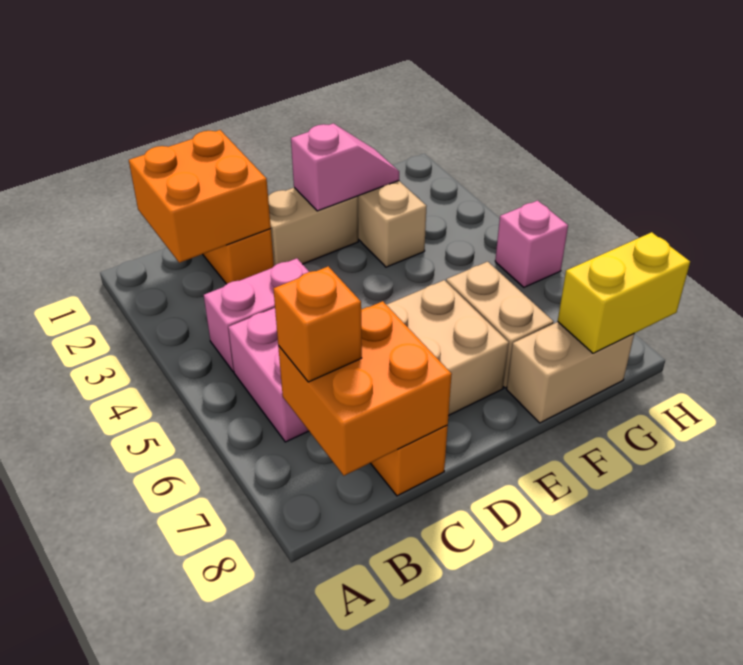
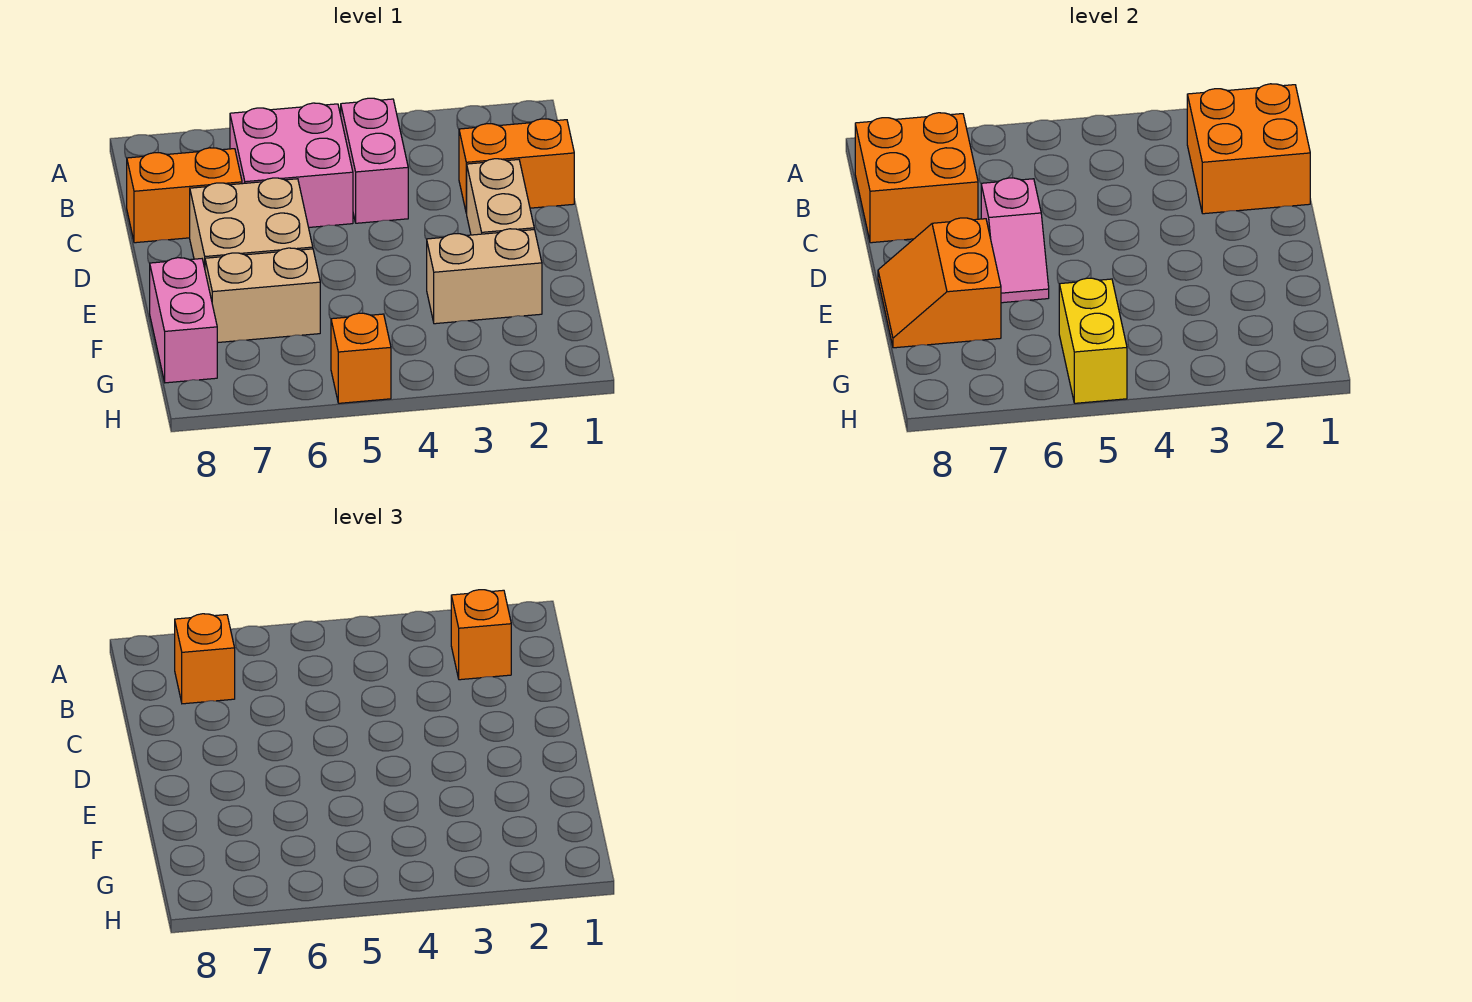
none -> orange 1x1 brick [451,590,511,680]
pink 1x2 slope [291,123,399,211] -> pink 1x2 slope moved to [981,178,1049,303]
none -> orange 2x2 slope [878,218,1001,348]
tan 1x2 brick [507,322,634,423] -> pink 1x2 brick [150,258,217,383]
yellow 1x2 brick [558,232,690,353] -> yellow 1x2 brick moved to [1059,278,1127,403]
pink 1x1 brick [495,201,568,287] -> orange 1x1 brick [331,313,391,403]

